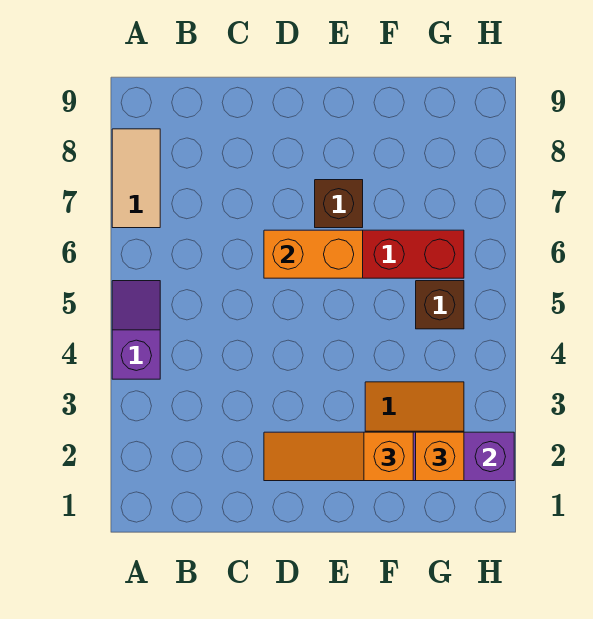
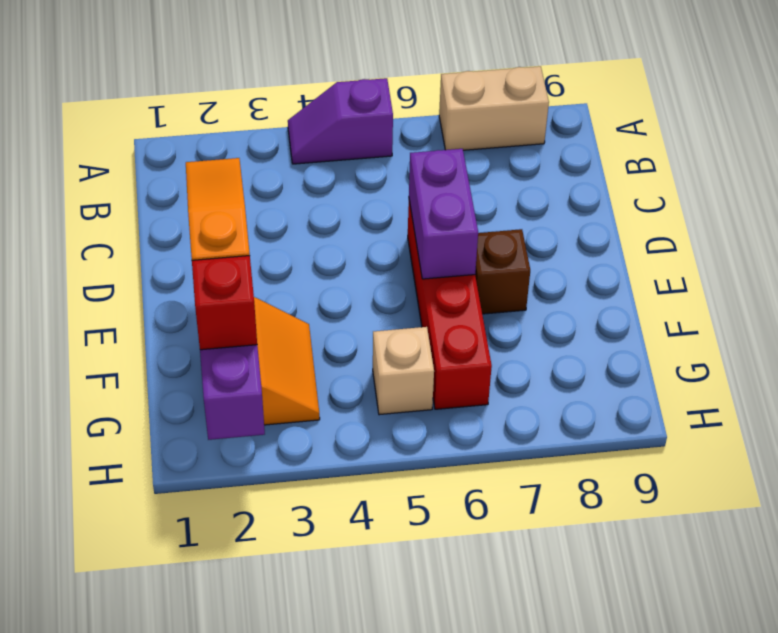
purple 1x2 slope [112,281,160,379] -> purple 1x2 slope turned to [288,78,393,164]
tan 1x2 tile [112,129,160,228] -> tan 1x2 brick [439,66,549,150]
orange 1x2 brick [264,230,363,278] -> purple 1x2 brick [409,149,478,279]
orange 1x1 brick [416,432,464,481] -> red 1x1 brick [192,256,257,350]
brown 1x1 brick [416,281,464,329] -> tan 1x1 brick [373,327,434,415]

